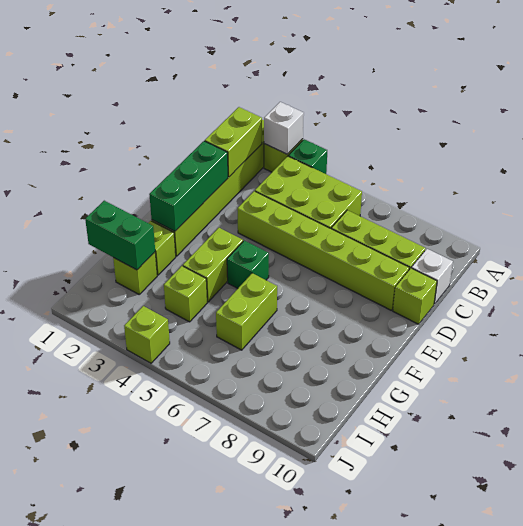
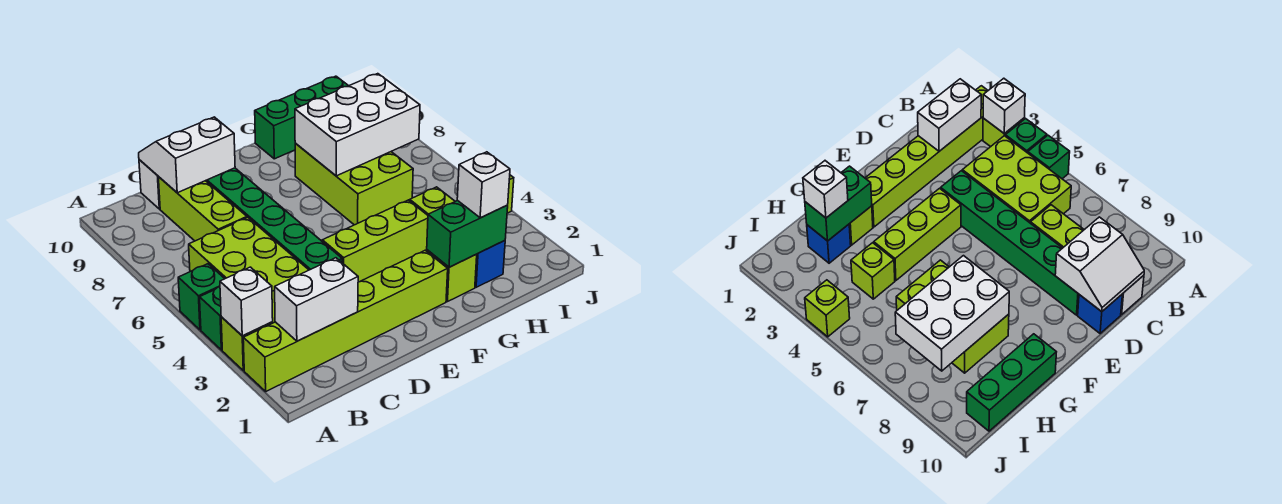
lime 1x2 brick [205,107,262,177] -> white 1x2 brick [275,258,358,341]
none -> white 2x2 slope [139,117,235,193]
green 1x3 brick [149,141,228,231] -> green 1x3 brick moved to [255,76,348,159]
lime 1x6 brick [237,191,409,310] -> green 1x6 brick [206,168,342,270]
lime 1x1 brick [393,268,437,324] -> blue 1x1 brick [1078,295,1122,333]
lime 1x2 brick [183,228,243,302] -> lime 1x3 brick [322,200,428,282]
green 1x1 brick [227,241,269,288] -> green 1x1 brick moved to [178,264,225,330]
lime 1x2 brick [216,273,277,350] -> lime 2x3 brick [295,143,413,225]
none -> white 2x3 brick [295,74,420,176]
green 1x2 brick [85,201,155,270] -> green 1x2 brick turned to [427,201,508,267]
lime 1x1 brick [113,252,157,294] -> blue 1x1 brick [475,241,505,287]
none -> white 1x1 brick [457,152,510,218]

